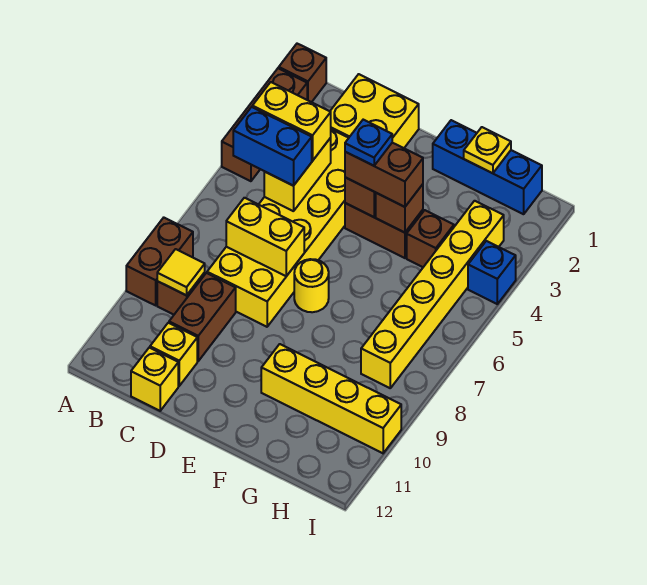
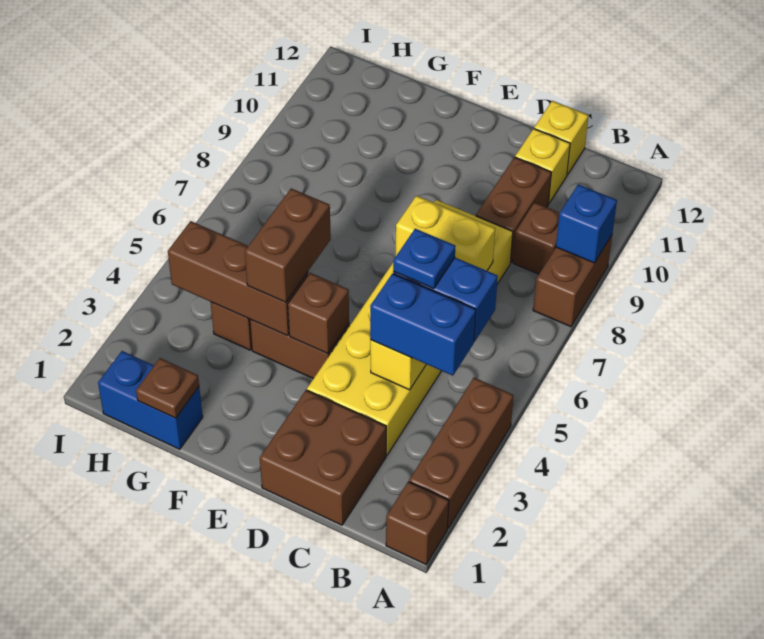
yellow 1x2 brick [252,82,331,161] -> blue 1x2 brick [370,274,476,376]
yellow 1x1 tile [157,249,205,295] -> none
yellow 2x2 brick [330,74,419,148] -> brown 2x2 brick [260,390,386,525]
brown 1x2 brick [345,143,423,207] -> brown 1x2 brick turned to [245,188,331,302]
blue 1x1 plate [345,120,392,166] -> blue 1x1 plate moved to [393,229,455,289]
yellow 1x1 round brick [294,259,329,312] -> none
blue 1x3 brick [433,120,542,214] -> blue 1x2 brick [98,351,203,449]
brown 1x1 brick [376,184,423,233] -> brown 1x3 brick [168,221,308,336]
yellow 1x4 brick [261,344,401,453] -> none
yellow 1x1 plate [464,127,511,173] -> brown 1x1 plate [136,358,199,418]
yellow 1x6 brick [361,201,504,388] -> none
blue 1x1 brick [468,241,516,304] -> blue 1x1 brick moved to [556,184,617,263]

